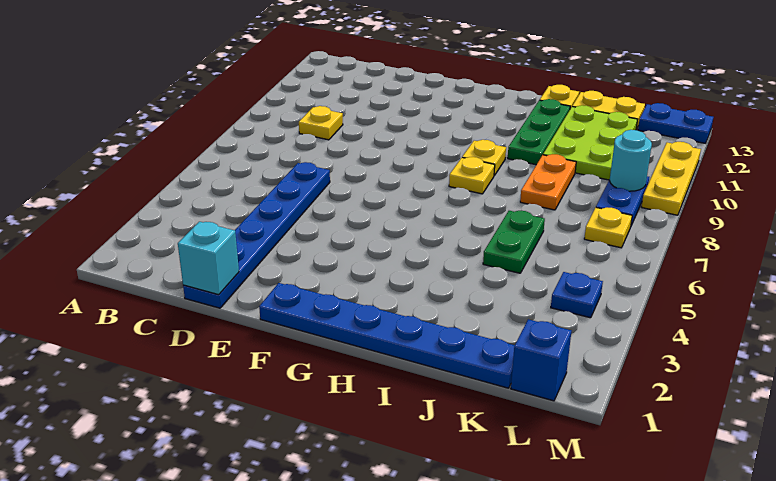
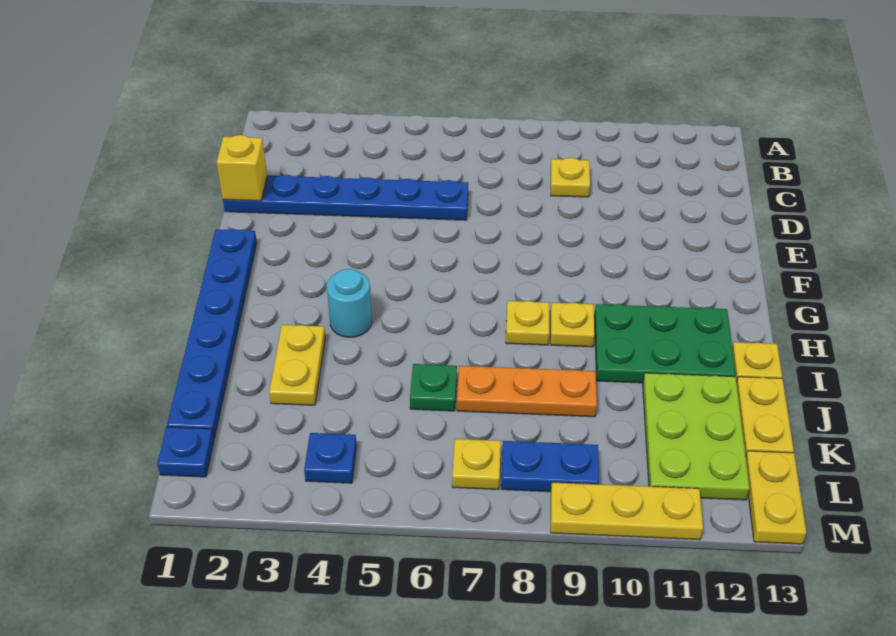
cyan 1x1 brick [178,222,239,295] -> yellow 1x1 brick [217,135,267,201]
none -> yellow 1x2 plate [269,325,325,405]
green 1x3 plate [508,99,570,165] -> green 2x3 plate [595,304,735,383]
green 1x2 plate [483,211,545,273] -> green 1x1 plate [410,364,457,411]
orange 1x2 plate [520,154,576,210] -> orange 1x3 plate [457,366,597,417]
lime 2x3 plate [543,105,638,180] -> lime 2x3 plate turned to [643,373,750,500]
blue 1x1 brick [511,319,571,401] -> blue 1x1 plate [157,427,214,477]
cyan 1x1 round brick [610,130,652,191] -> cyan 1x1 round brick moved to [327,269,372,337]
blue 1x2 plate [638,103,713,143] -> yellow 1x2 plate [746,451,807,544]

